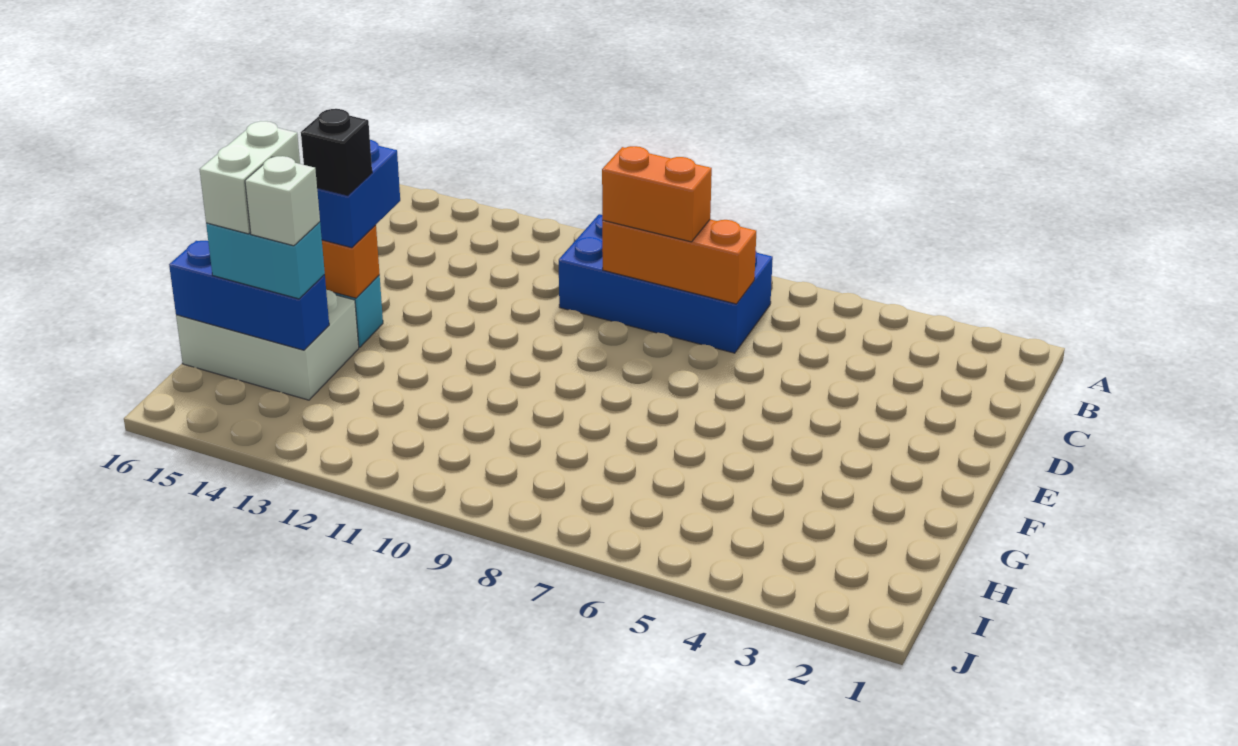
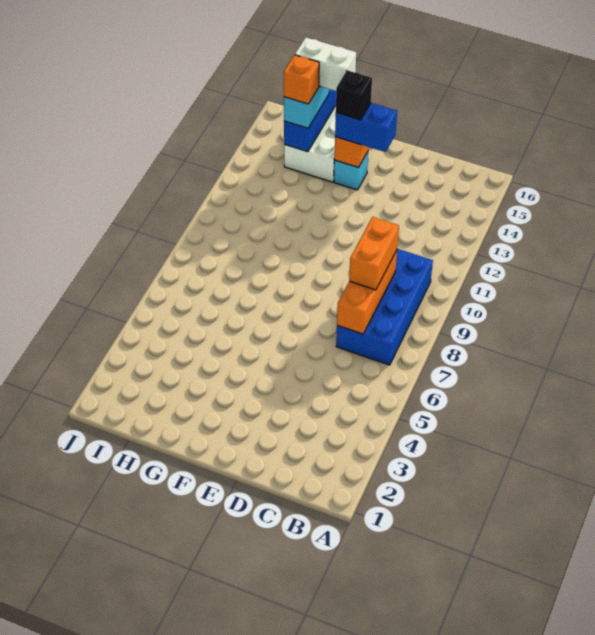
white 1x1 brick [245,156,320,246] -> orange 1x1 brick [284,55,319,104]

